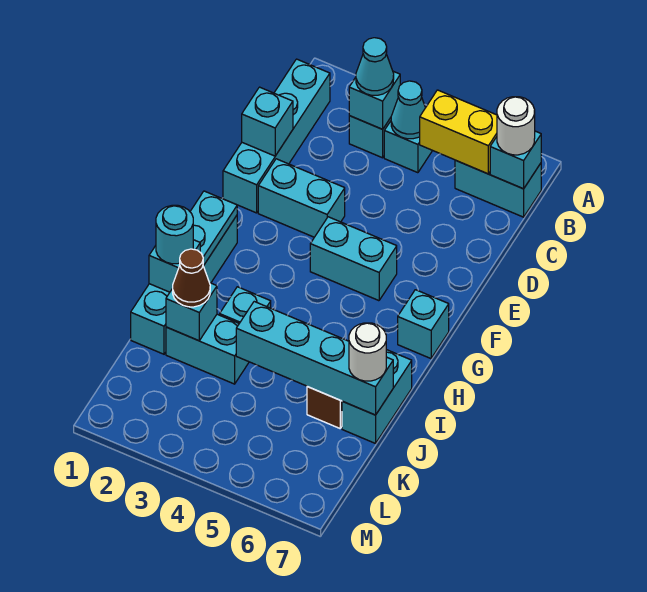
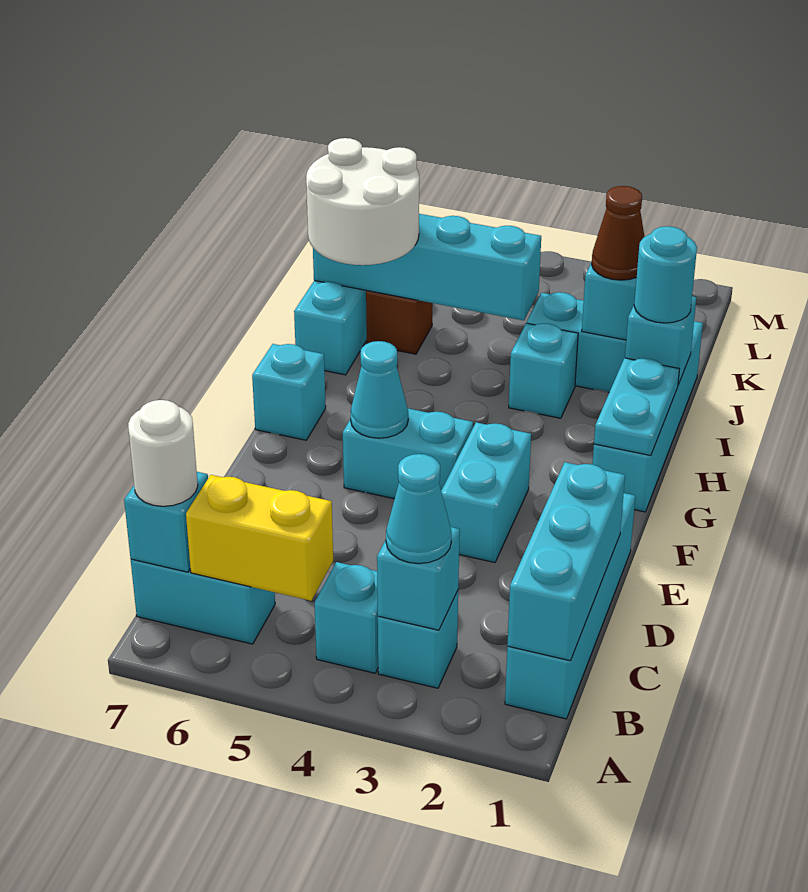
cyan 1x1 cone [391,81,426,139] -> cyan 1x1 cone moved to [351,341,408,438]
cyan 1x1 brick [242,87,293,156] -> cyan 1x3 brick [507,462,625,661]
cyan 1x2 brick [258,159,345,237] -> cyan 1x2 brick turned to [441,422,531,562]
white 1x1 round brick [349,323,386,381] -> white 2x2 round brick [306,138,419,265]

